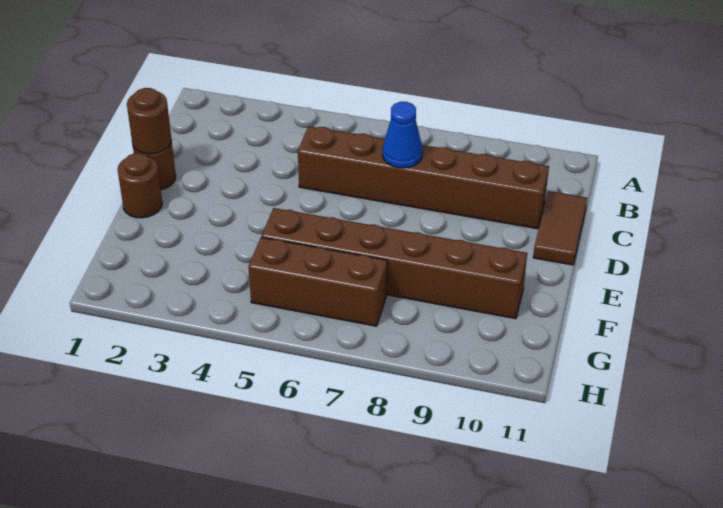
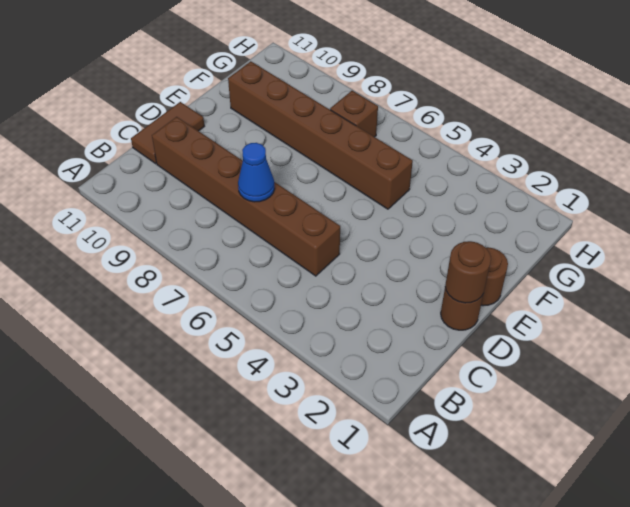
brown 1x3 brick [248,237,387,326] -> brown 1x1 brick [330,91,378,137]

